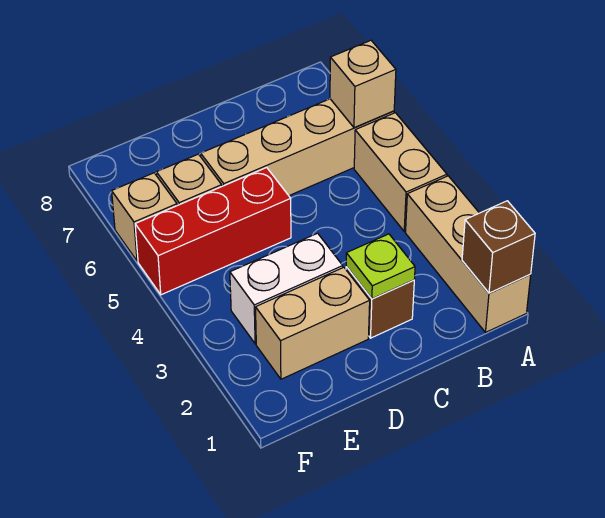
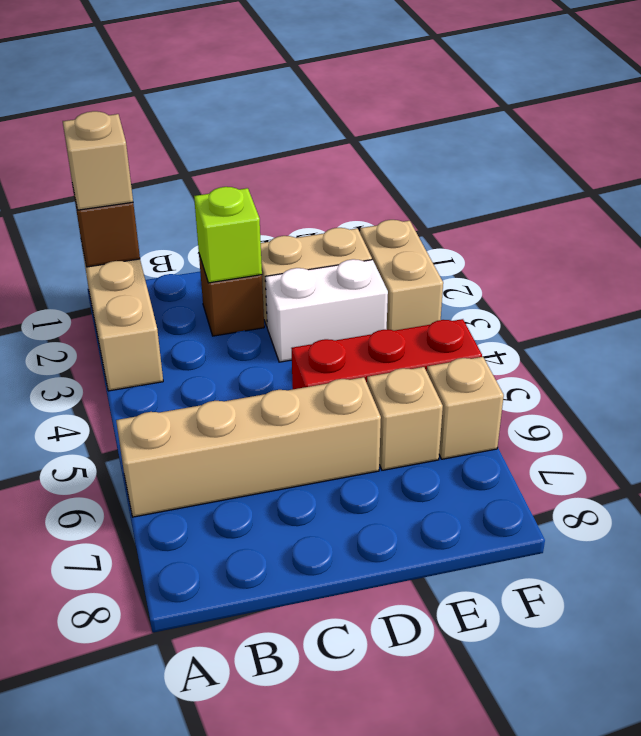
tan 1x2 brick [354,113,447,231] -> tan 1x2 brick moved to [360,220,443,331]
tan 1x1 brick [330,40,396,128] -> tan 1x1 brick moved to [63,111,133,210]
lime 1x1 plate [346,234,415,299] -> lime 1x1 brick [194,187,262,283]

